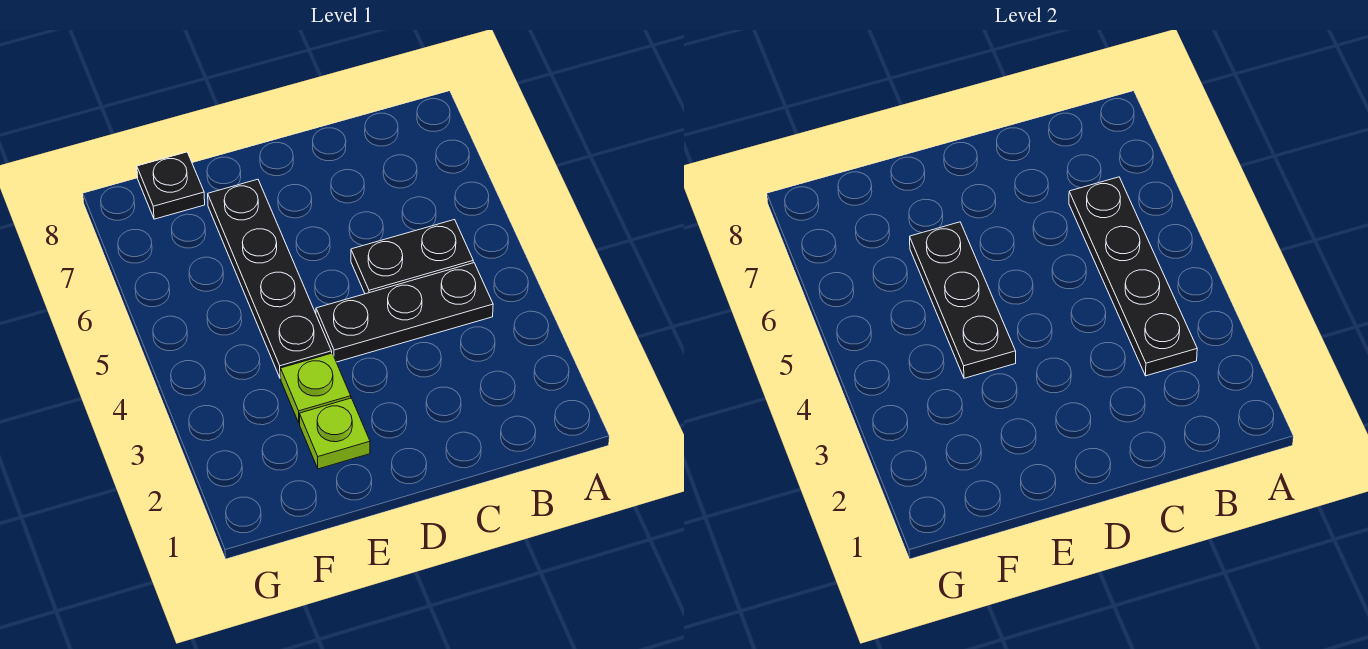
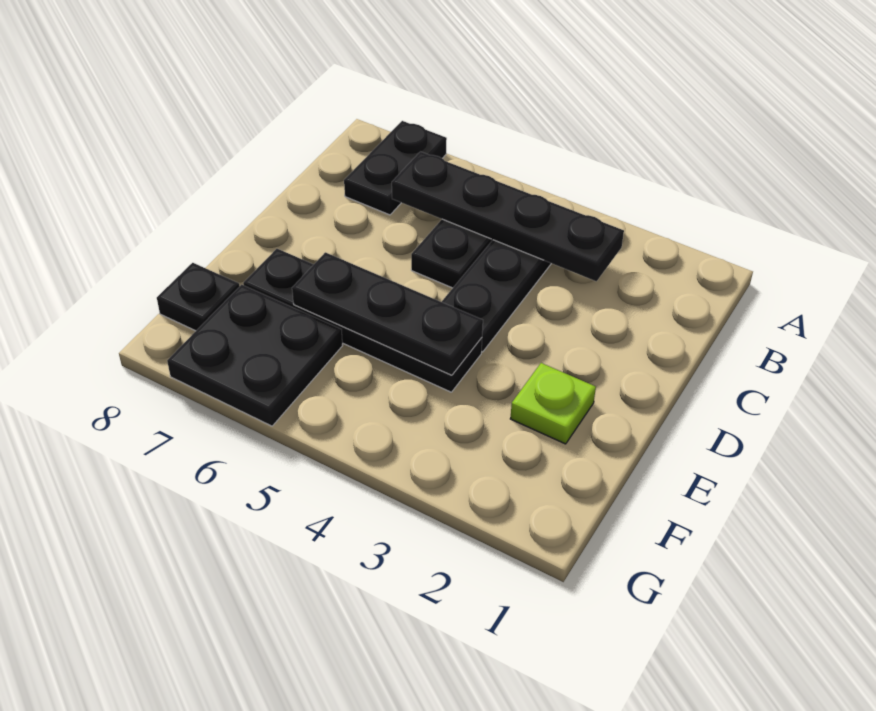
none -> black 1x2 plate [344,121,447,215]
lime 1x1 plate [281,353,351,423] -> none
none -> black 2x2 plate [167,285,343,426]

